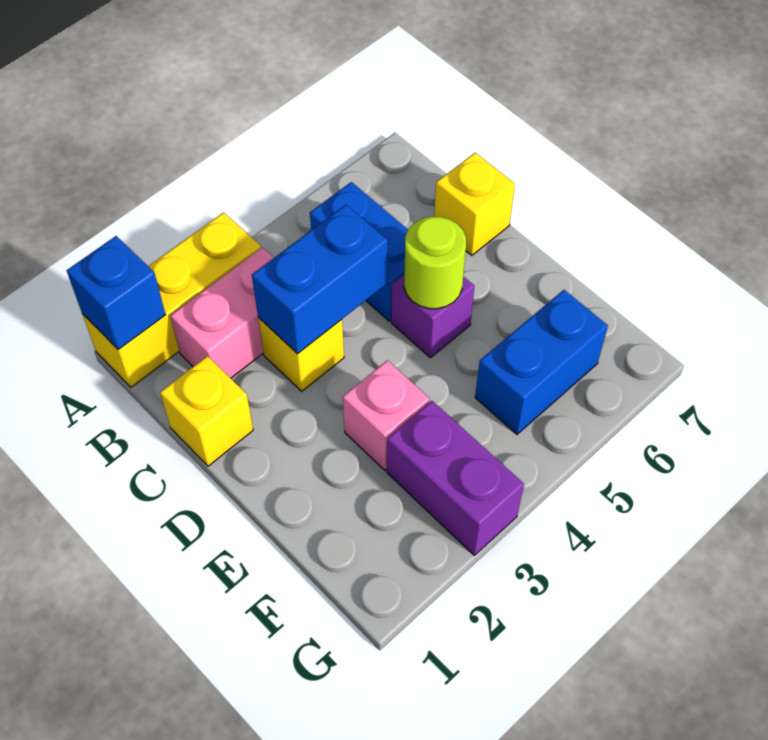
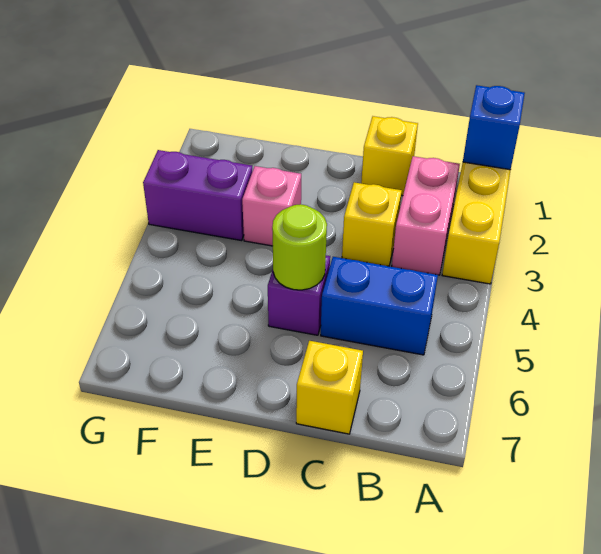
blue 1x2 brick [252,205,388,354] -> none
blue 1x2 brick [475,290,608,434] -> none

